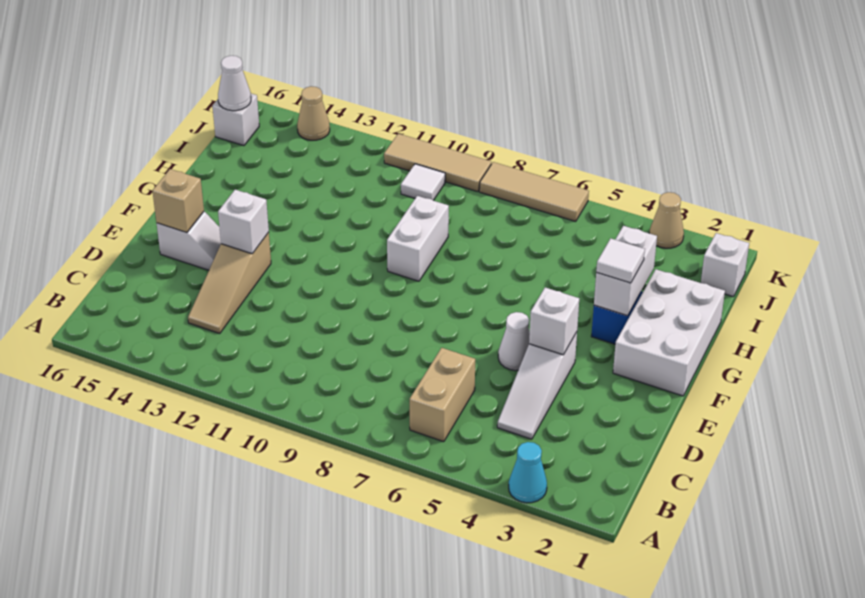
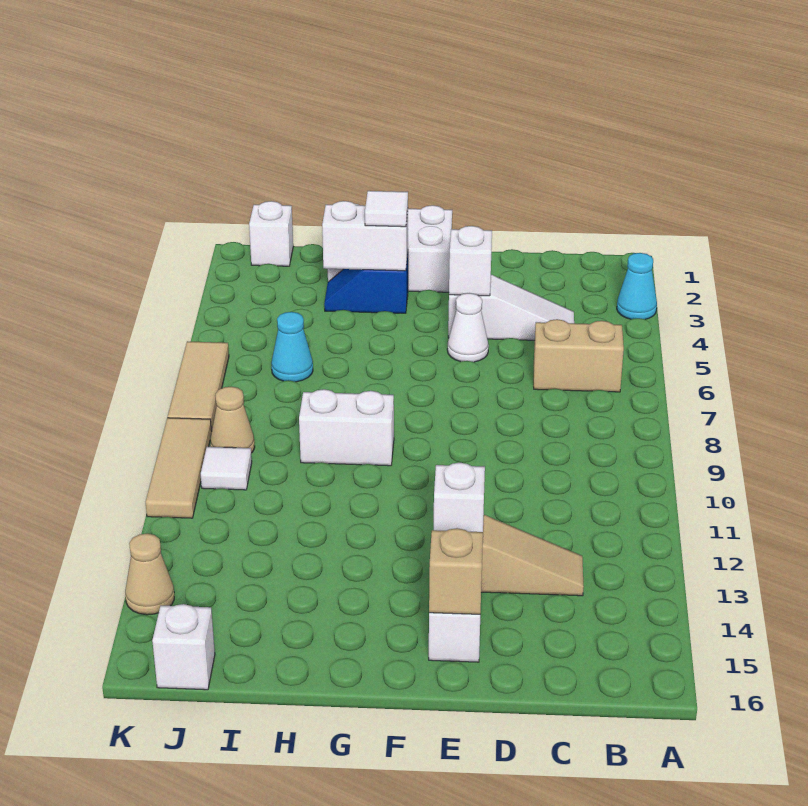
none -> cyan 1x1 cone [271,312,313,382]
white 1x1 cone [218,56,251,111] -> none
tan 1x1 cone [649,192,684,248] -> tan 1x1 cone moved to [210,387,255,453]

